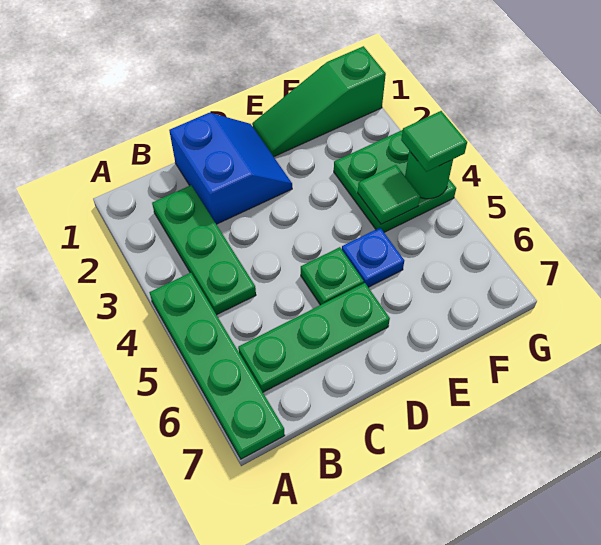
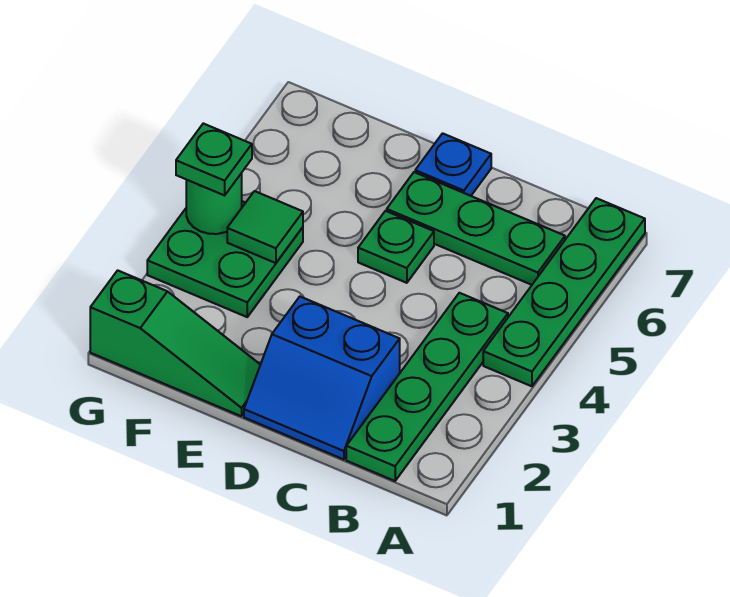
green 1x3 plate [152,185,256,315] -> green 1x4 plate [346,293,508,481]
blue 2x2 slope [169,113,292,224] -> blue 2x2 slope turned to [244,297,400,459]
blue 1x1 plate [342,228,404,287] -> blue 1x1 plate moved to [415,133,491,196]
green 1x1 tile [401,111,467,172] -> green 1x1 plate [176,123,252,195]

